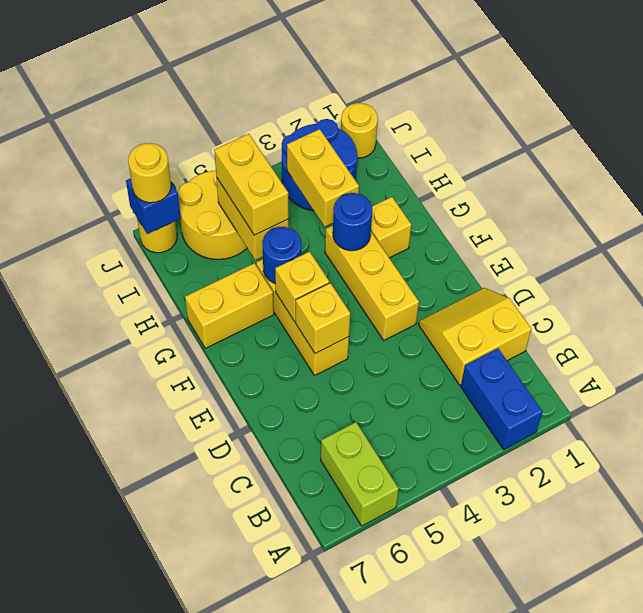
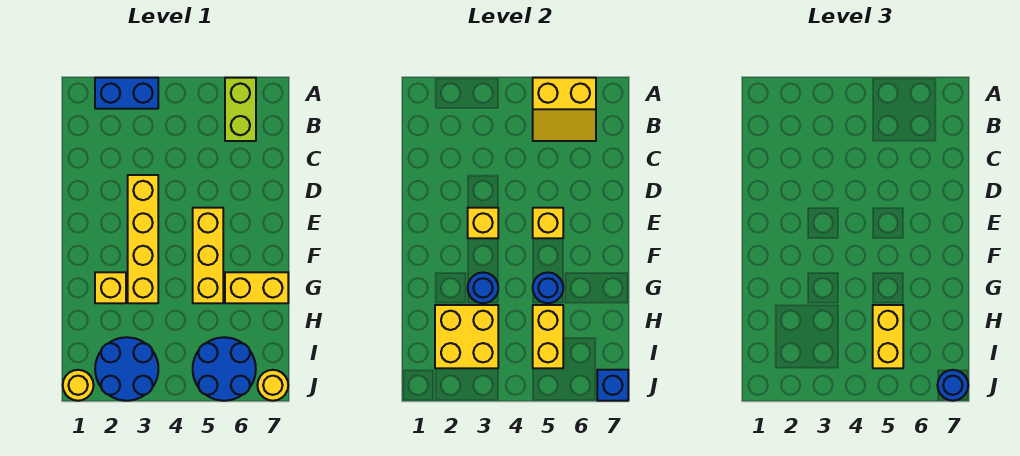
blue 1x2 brick [461,348,543,450] -> blue 1x2 brick turned to [95,78,158,109]
yellow 2x2 slope [419,288,531,385] -> yellow 2x2 slope moved to [533,78,596,141]
yellow 1x3 brick [325,225,419,340] -> yellow 1x4 brick [128,175,158,303]
yellow 1x1 brick [275,252,329,322] -> yellow 1x1 brick moved to [468,208,498,238]
yellow 1x2 brick [287,129,359,227] -> yellow 2x2 brick [435,305,498,368]
yellow 2x2 round brick [178,170,247,259] -> blue 2x2 round brick [193,337,256,401]
yellow 1x1 round brick [128,143,171,203] -> blue 1x1 round brick [937,370,968,401]

